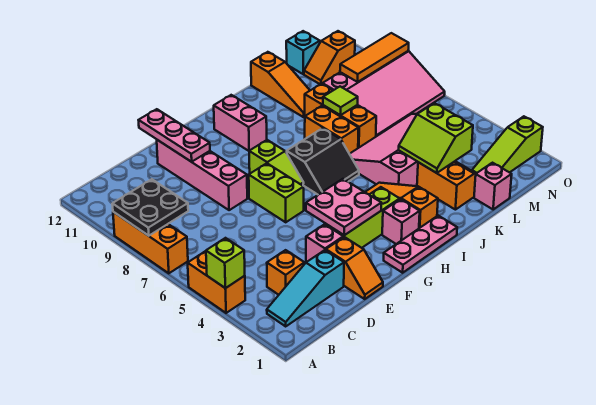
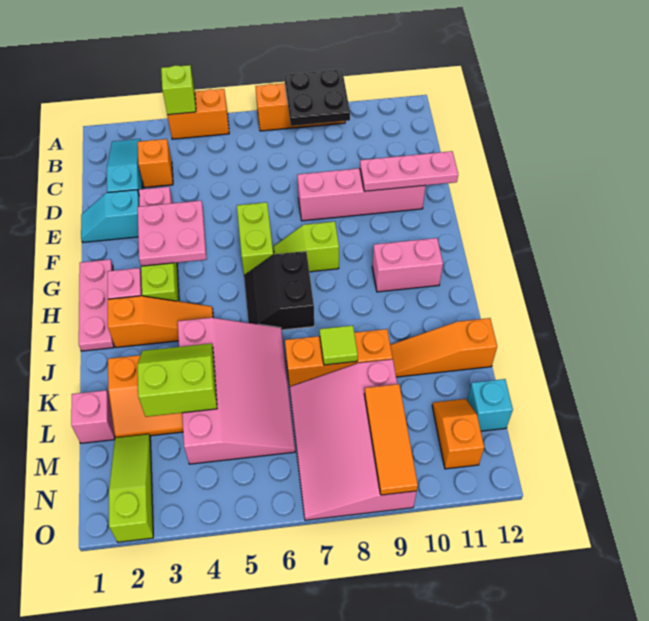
orange 1x2 slope [326,237,383,299] -> cyan 1x2 slope [81,190,139,242]
lime 1x2 brick [249,163,304,222] -> lime 1x2 brick turned to [237,202,273,275]
orange 1x2 brick [305,106,359,154] -> none

